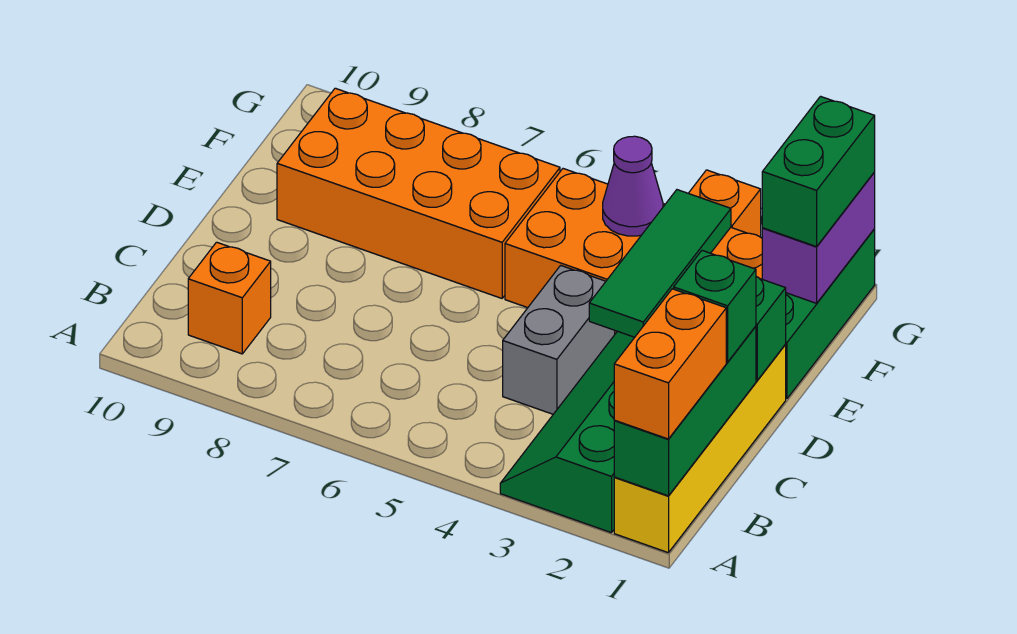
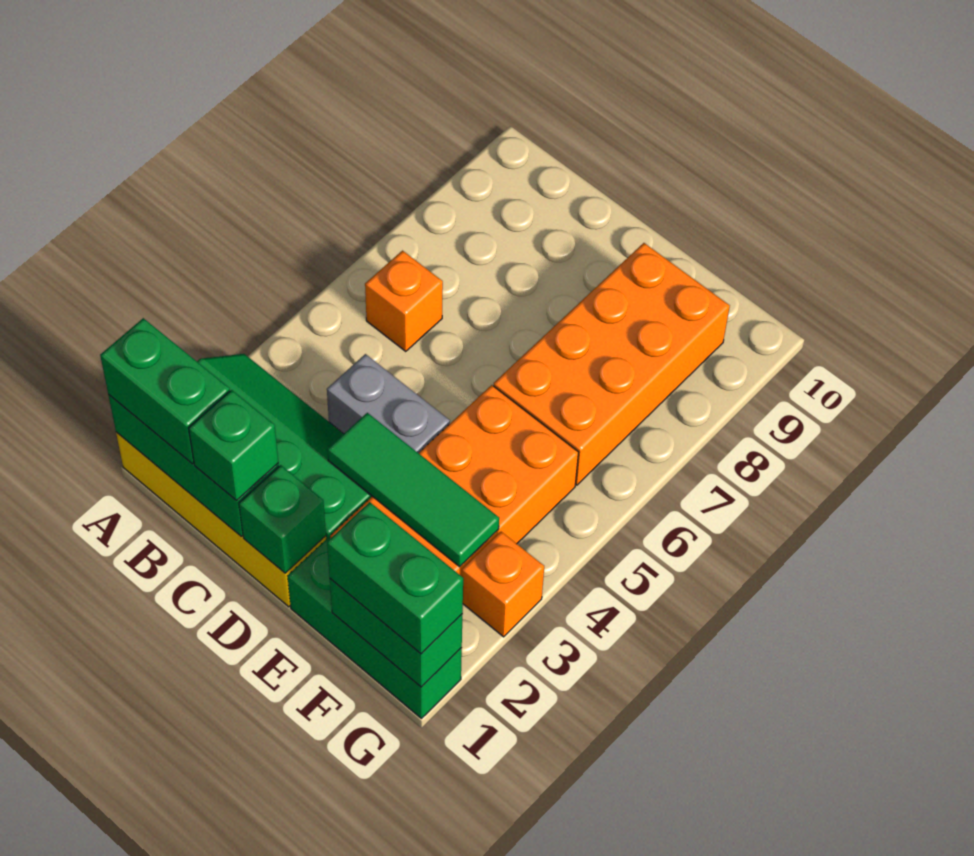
orange 1x2 brick [614,289,726,439] -> green 1x2 brick [100,318,230,464]
orange 1x1 brick [188,242,271,354] -> orange 1x1 brick moved to [365,251,443,351]
purple 1x2 brick [762,172,875,303] -> green 1x2 brick [330,579,462,687]
purple 1x1 cone [603,136,663,236] -> none

